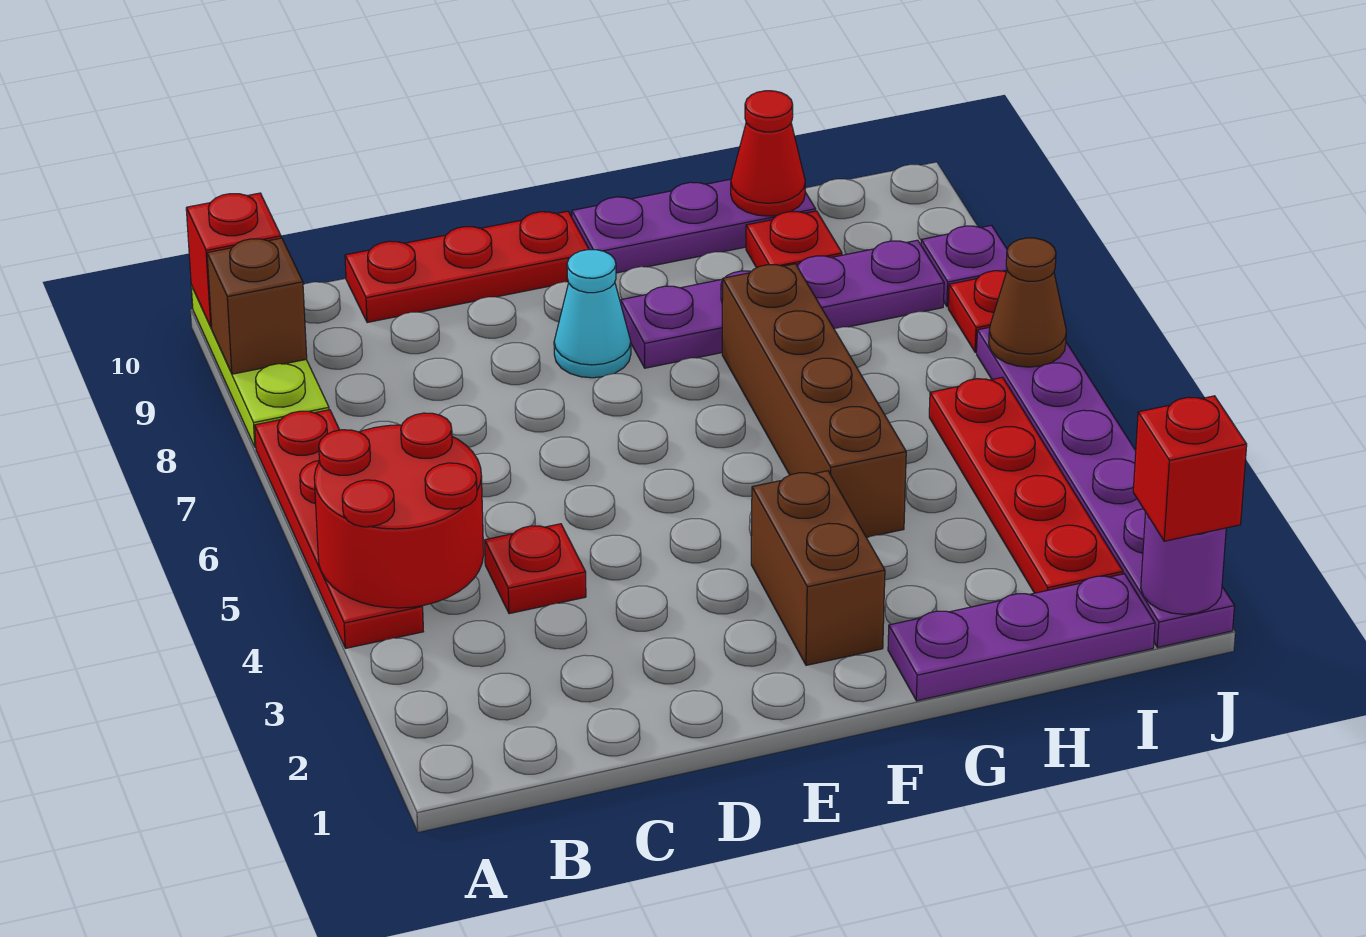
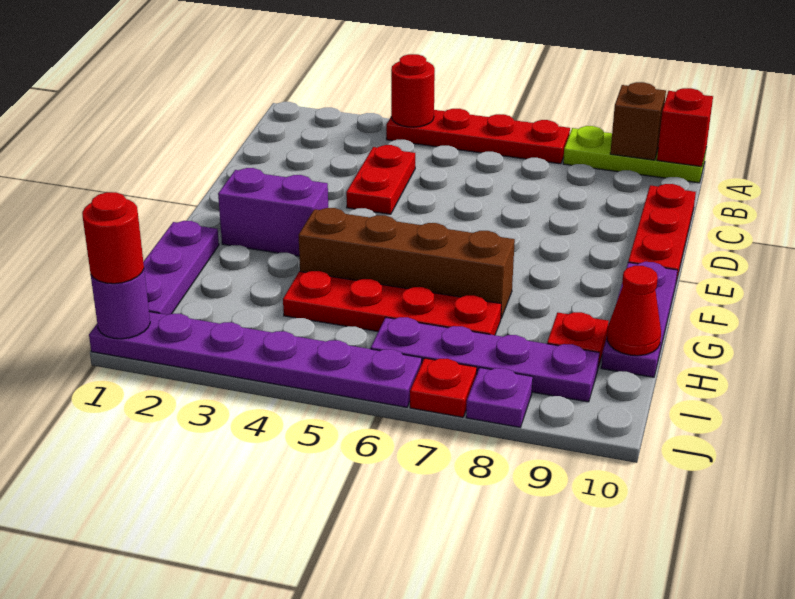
red 2x2 round brick [314,413,484,608] -> red 1x1 round brick [391,54,435,127]
red 1x1 plate [485,524,586,614] -> red 1x2 plate [346,145,415,214]
cyan 1x1 cone [554,250,631,378] -> none
brown 1x2 brick [751,471,885,665] -> purple 1x2 brick [218,168,328,256]
purple 1x4 plate [621,240,944,368] -> purple 1x4 plate turned to [371,317,599,402]
red 1x4 plate [929,377,1123,593] -> red 1x4 plate moved to [283,271,501,335]
red 1x1 brick [1133,396,1247,541] -> red 1x1 round brick [82,192,144,284]
brown 1x1 cone [989,238,1066,367] -> none

